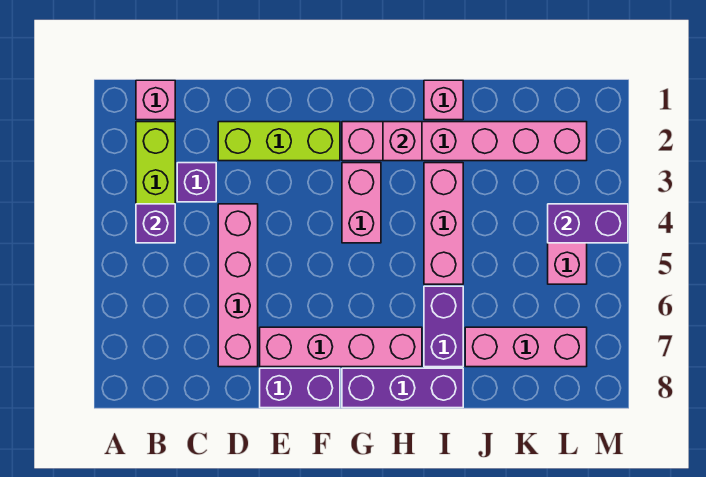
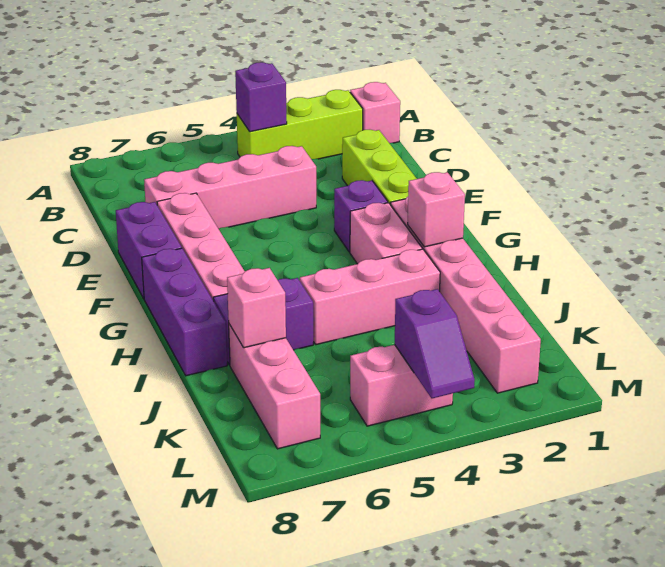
purple 1x1 brick [177,163,216,202] -> purple 1x1 brick moved to [334,180,388,252]
pink 1x2 brick [342,163,381,243] -> pink 1x2 brick turned to [350,203,422,264]
pink 1x1 brick [424,80,463,120] -> pink 1x1 brick moved to [227,268,286,348]
purple 1x2 brick [548,204,628,243] -> purple 1x2 slope [395,289,475,398]

